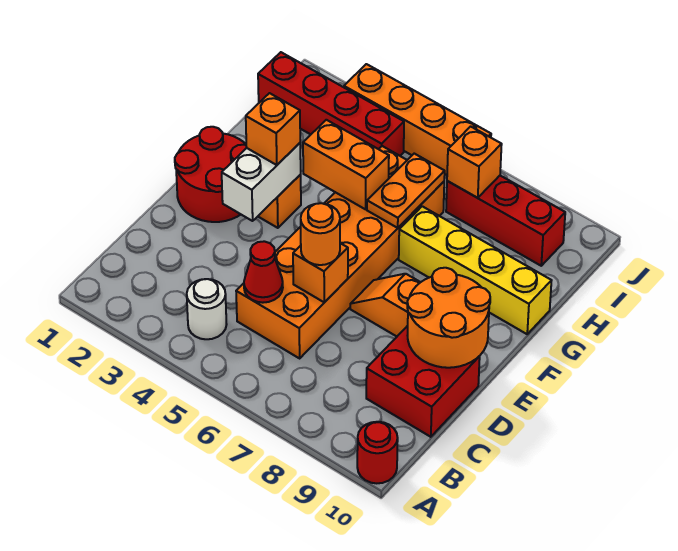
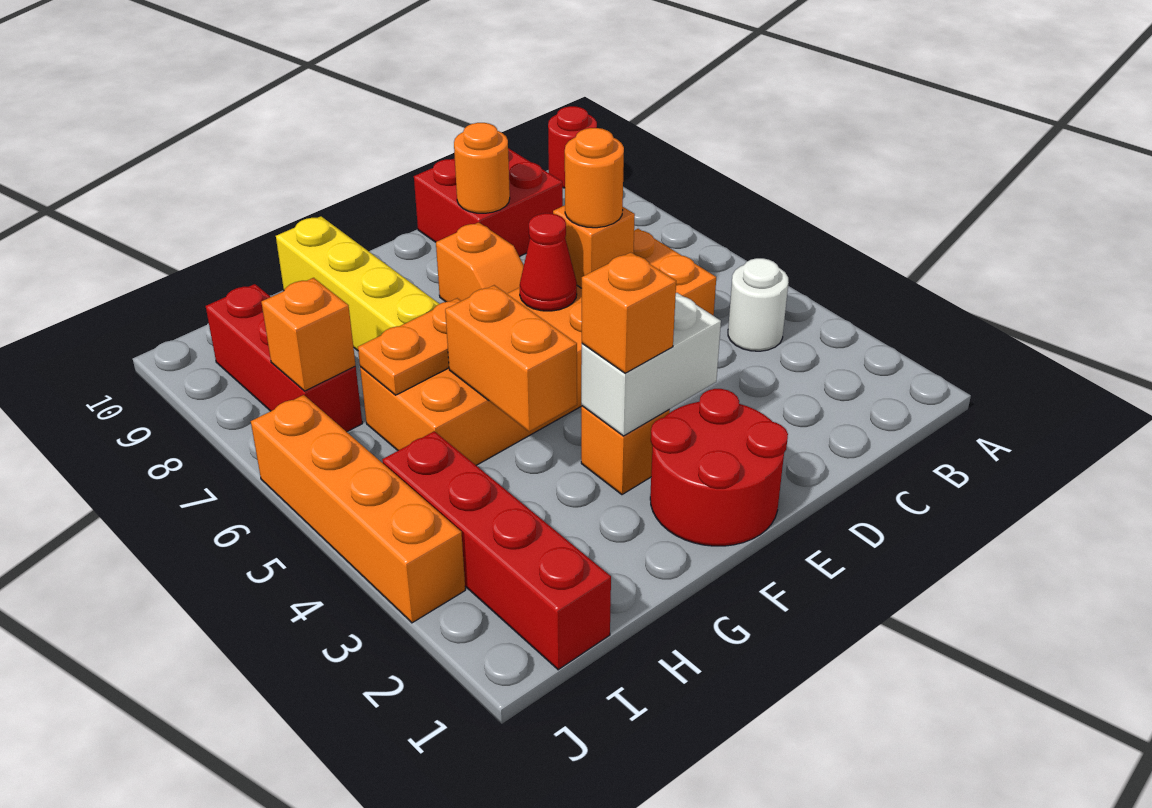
red 1x1 cone [244,241,283,303] -> red 1x1 cone moved to [520,213,577,311]
orange 2x2 round brick [407,268,490,368] -> orange 1x1 round brick [454,123,510,213]

